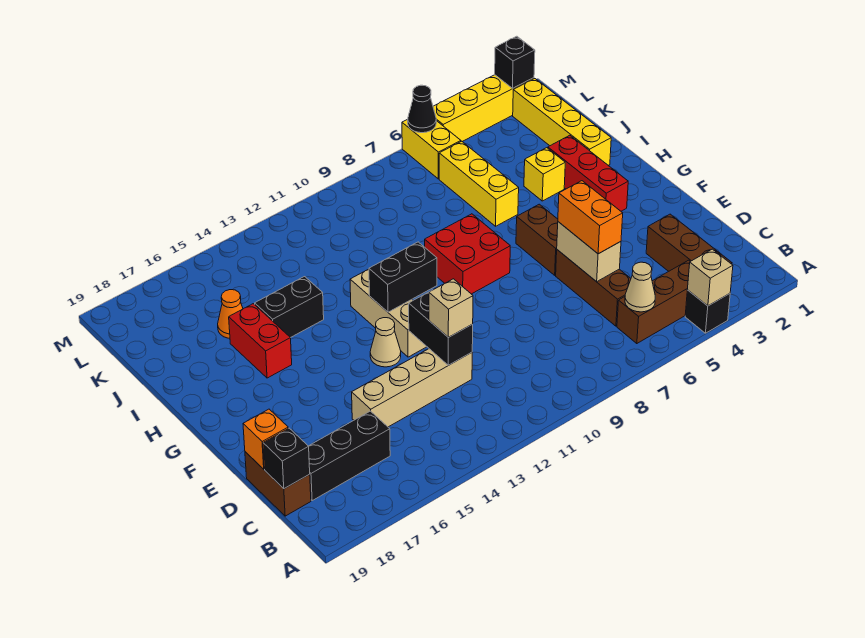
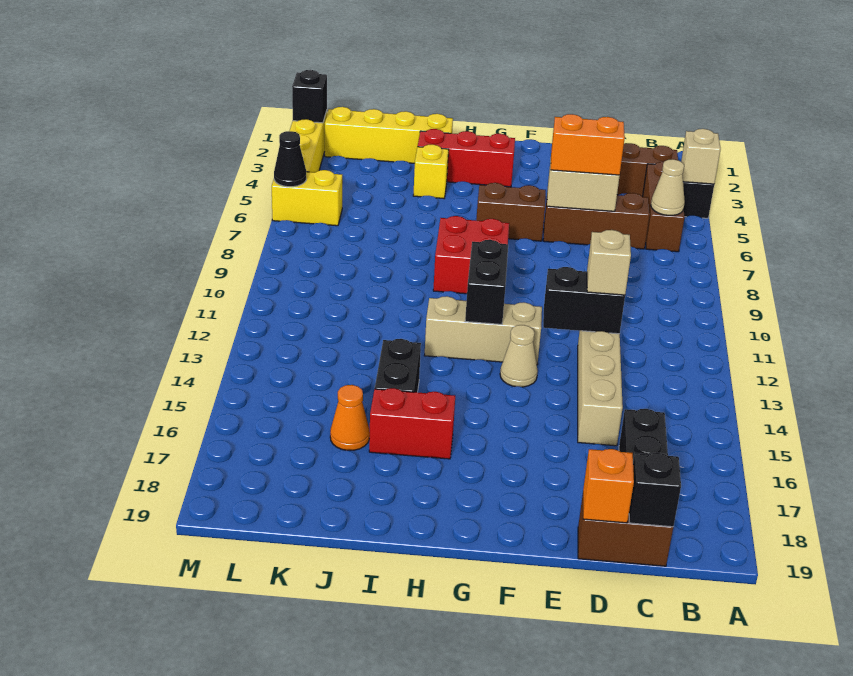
yellow 1x3 brick [439,141,519,226] -> none

